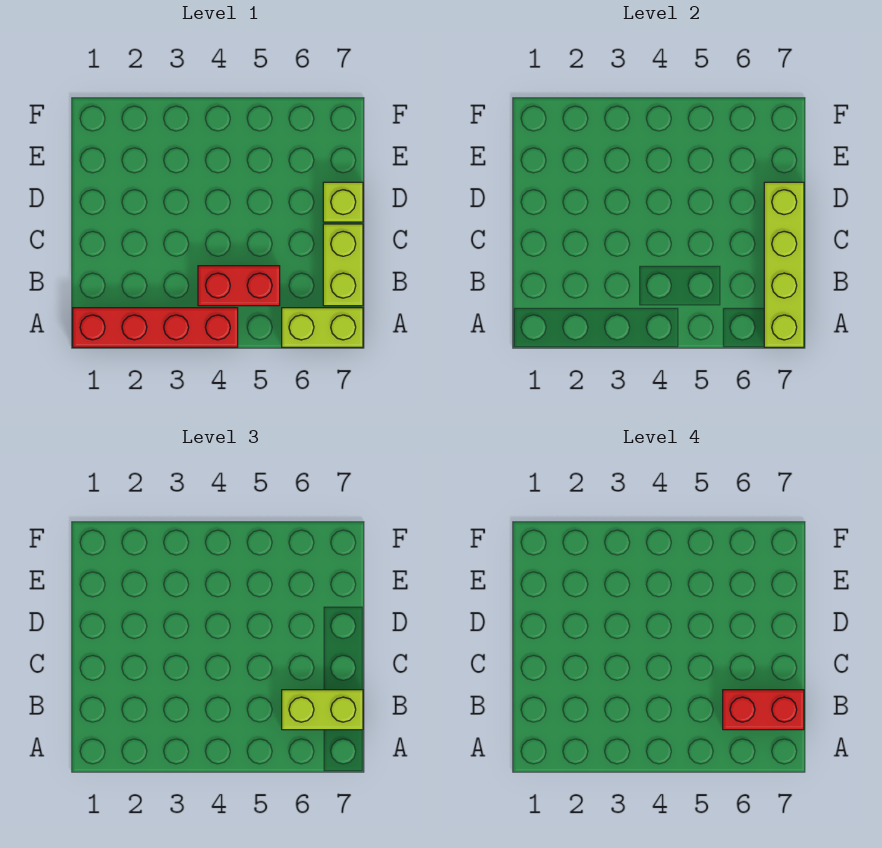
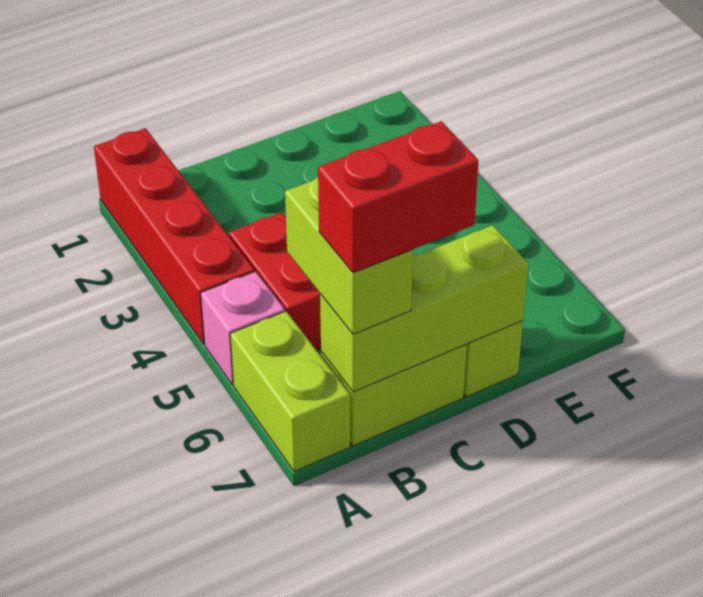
none -> pink 1x1 brick [201,271,285,385]
lime 1x4 brick [764,182,804,347] -> lime 1x3 brick [320,225,528,392]
red 1x2 brick [723,690,804,730] -> red 1x2 brick turned to [318,121,479,273]

